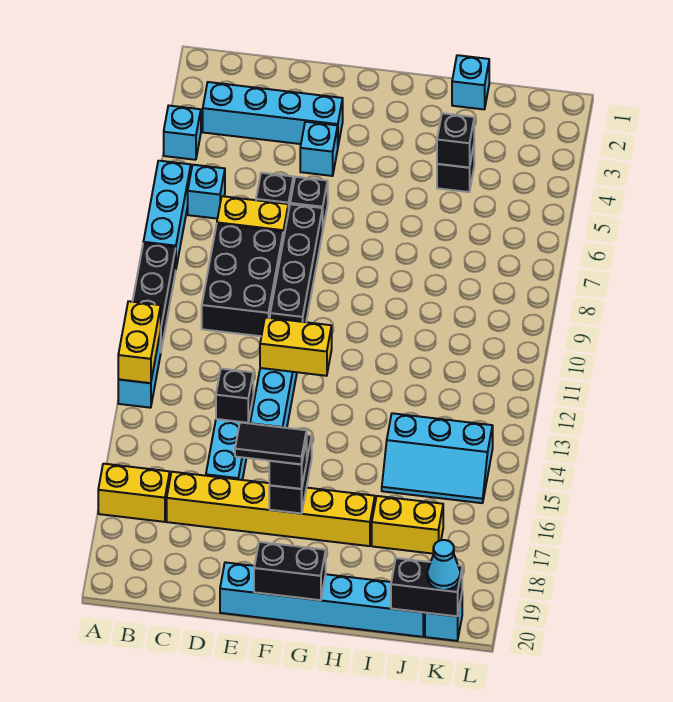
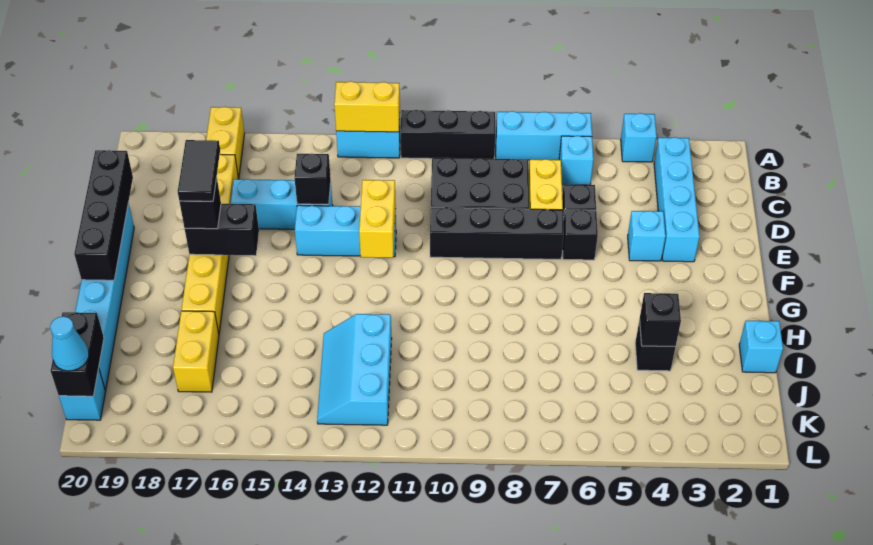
black 1x2 brick [254,542,326,600] -> black 1x4 brick [74,150,133,280]
cyan 2x3 slope [382,413,493,503] -> cyan 2x3 slope moved to [317,314,392,425]

